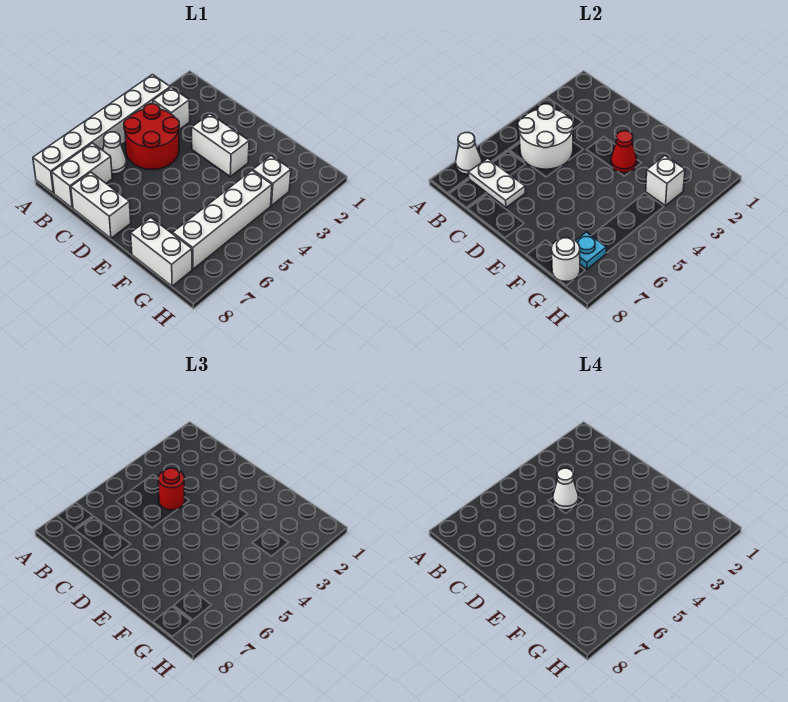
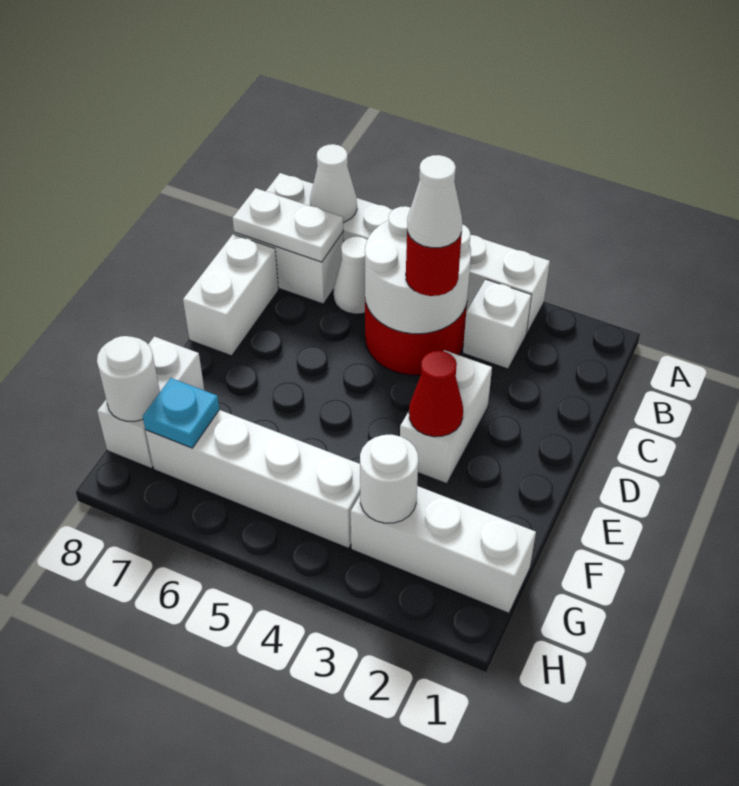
white 1x2 plate [468,158,525,207] -> white 1x2 plate turned to [233,188,343,262]
white 1x1 brick [253,156,291,206] -> white 1x3 brick [351,486,536,613]
white 1x1 brick [646,156,685,206] -> white 1x1 round brick [360,435,418,523]

